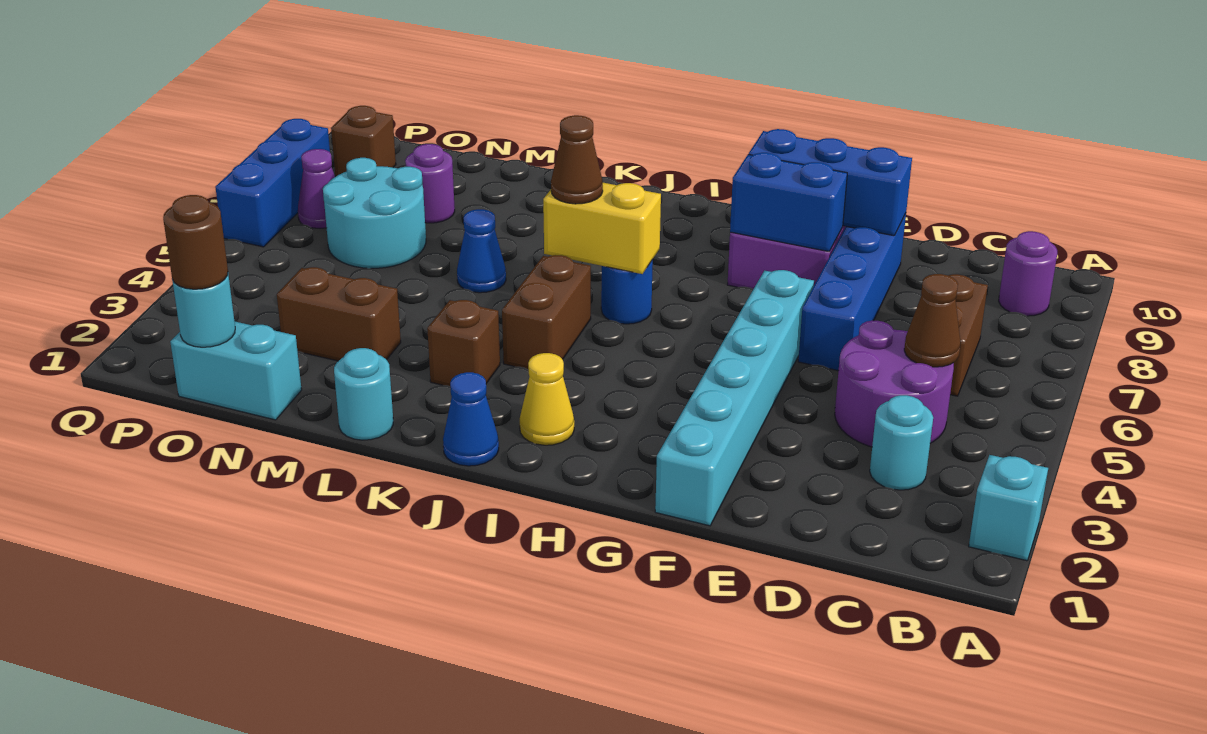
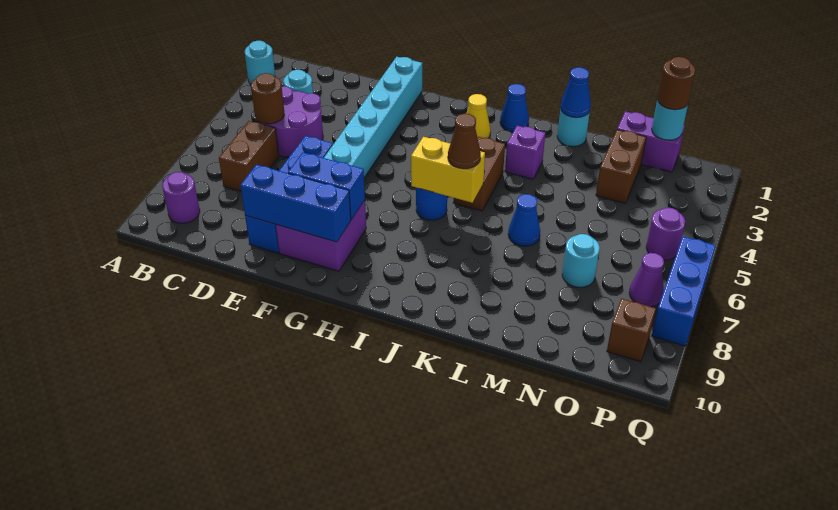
cyan 1x1 brick [969,455,1048,561] -> cyan 1x1 round brick [245,41,275,84]
brown 1x1 cone [904,274,961,367] -> brown 1x1 round brick [251,73,284,124]
brown 1x1 brick [427,300,500,386] -> purple 1x1 brick [505,126,545,179]
none -> blue 1x1 cone [561,67,591,118]
brown 1x2 brick [277,267,401,361] -> brown 1x2 brick turned to [596,130,646,203]
cyan 1x2 brick [170,322,302,420] -> purple 1x2 brick [617,111,685,172]
cyan 2x2 round brick [323,158,426,268] -> cyan 1x1 round brick [562,234,600,287]
purple 1x1 round brick [405,144,455,223] -> purple 1x1 round brick moved to [646,208,685,260]

